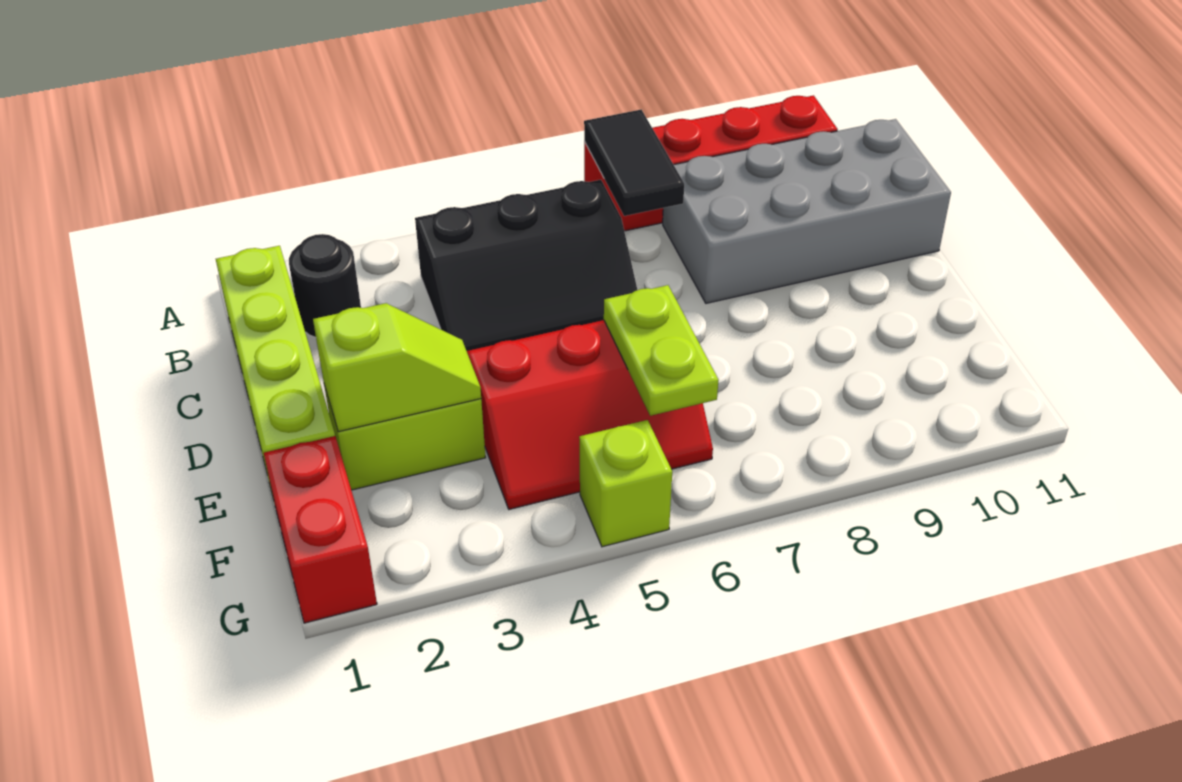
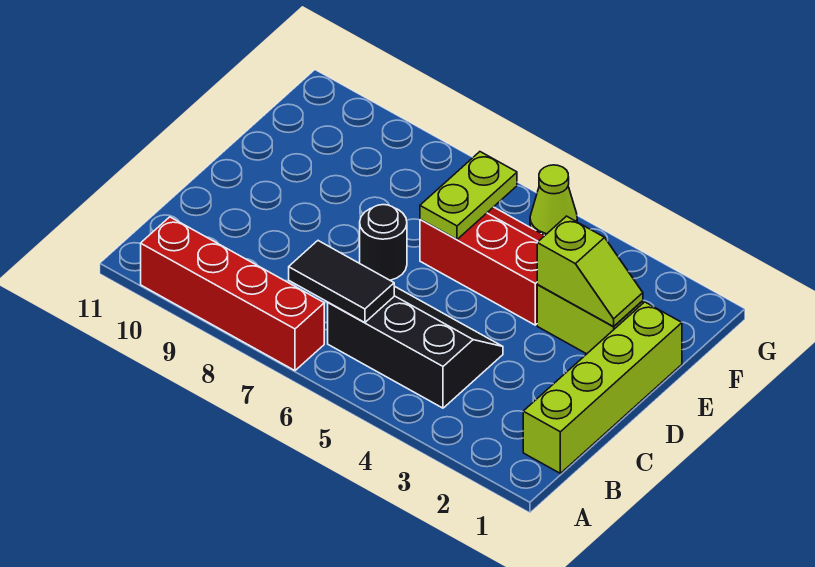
black 1x2 tile [584,110,684,216] -> black 1x2 tile turned to [289,241,394,323]
black 1x1 round brick [289,234,361,337] -> black 1x1 round brick moved to [360,205,407,280]
grey 2x4 brick [663,119,951,303] -> none
lime 1x2 slope [313,303,481,432] -> lime 1x2 slope turned to [537,216,643,326]
red 1x2 brick [264,436,377,623] -> none
lime 1x1 brick [579,420,672,547] -> lime 1x1 cone [530,165,577,235]

